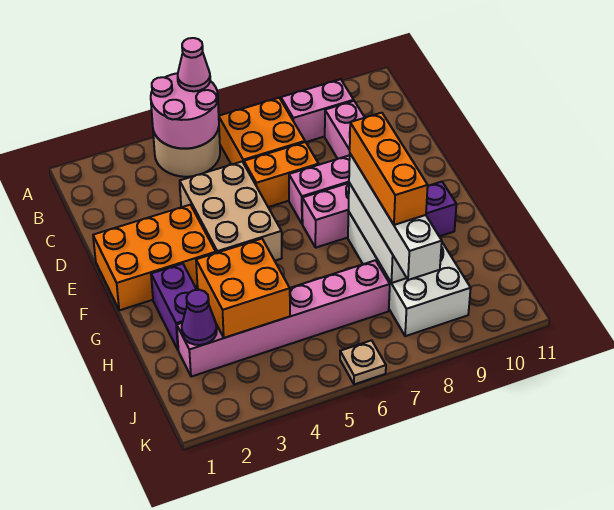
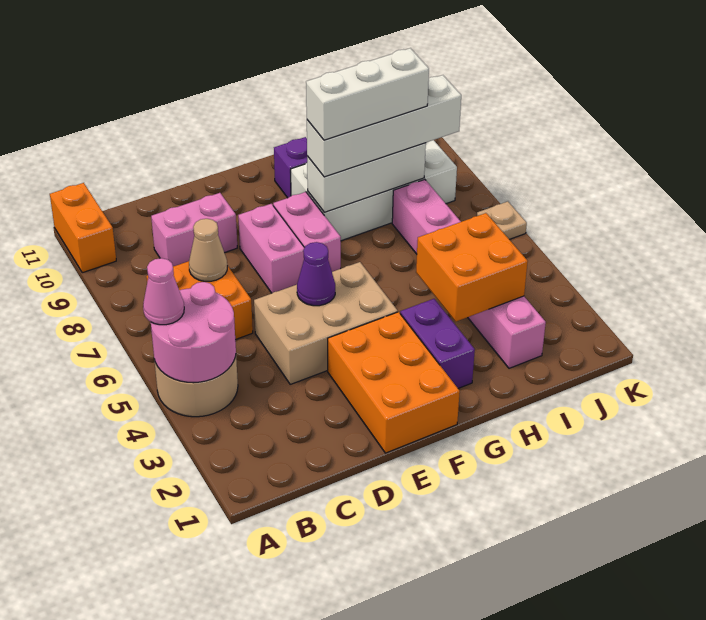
pink 1x2 brick [281,79,354,142] -> none
none -> tan 1x1 cone [189,219,227,281]
orange 1x2 brick [244,142,319,207] -> orange 1x2 brick moved to [50,183,116,273]
purple 1x2 brick [151,264,197,350] -> purple 1x2 brick turned to [400,299,475,388]
orange 1x3 brick [350,113,428,225] -> white 1x3 brick [306,48,429,140]
purple 1x1 cone [182,290,217,345] -> purple 1x1 cone moved to [297,242,335,306]

